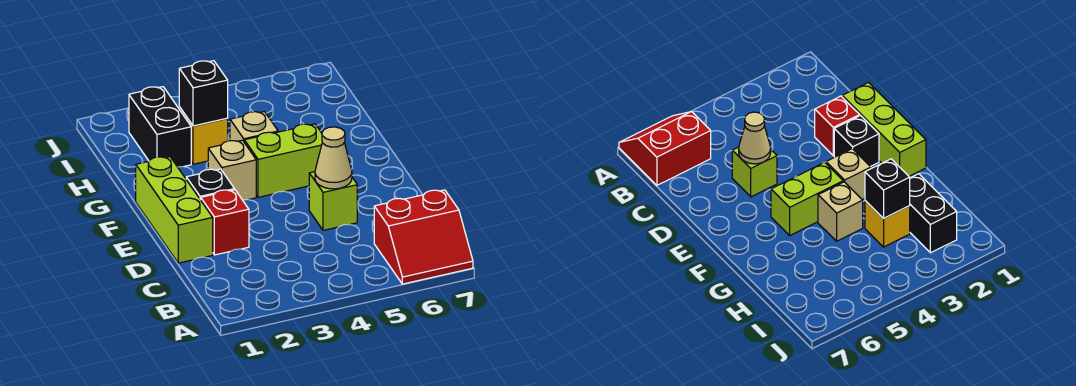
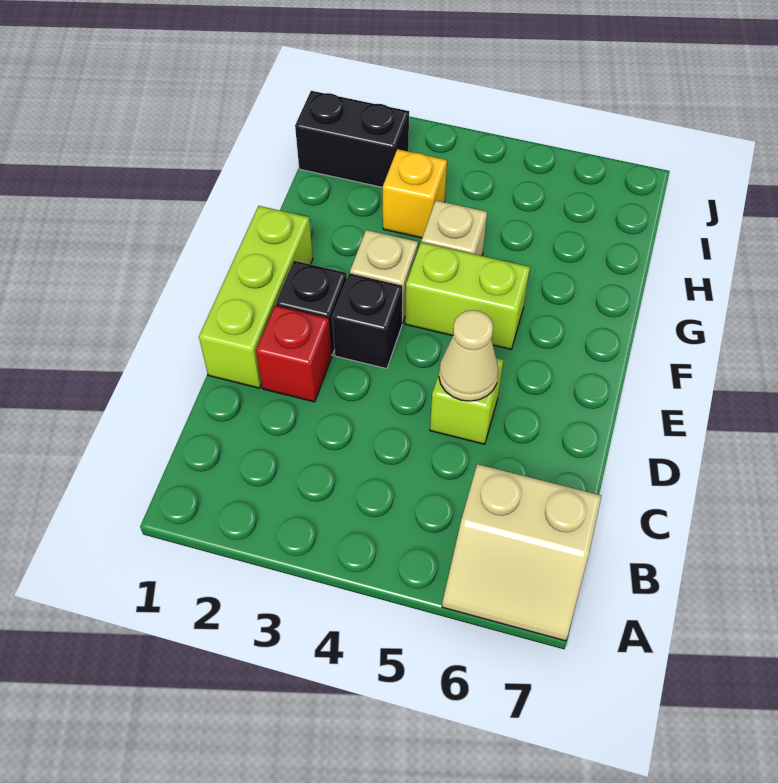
red 2x2 slope [374,190,473,284] -> tan 2x2 slope [442,464,601,641]
black 1x2 brick [129,87,191,167] -> black 1x2 brick turned to [295,91,409,187]
black 1x1 brick [179,61,228,126] -> black 1x1 brick moved to [332,273,402,369]

